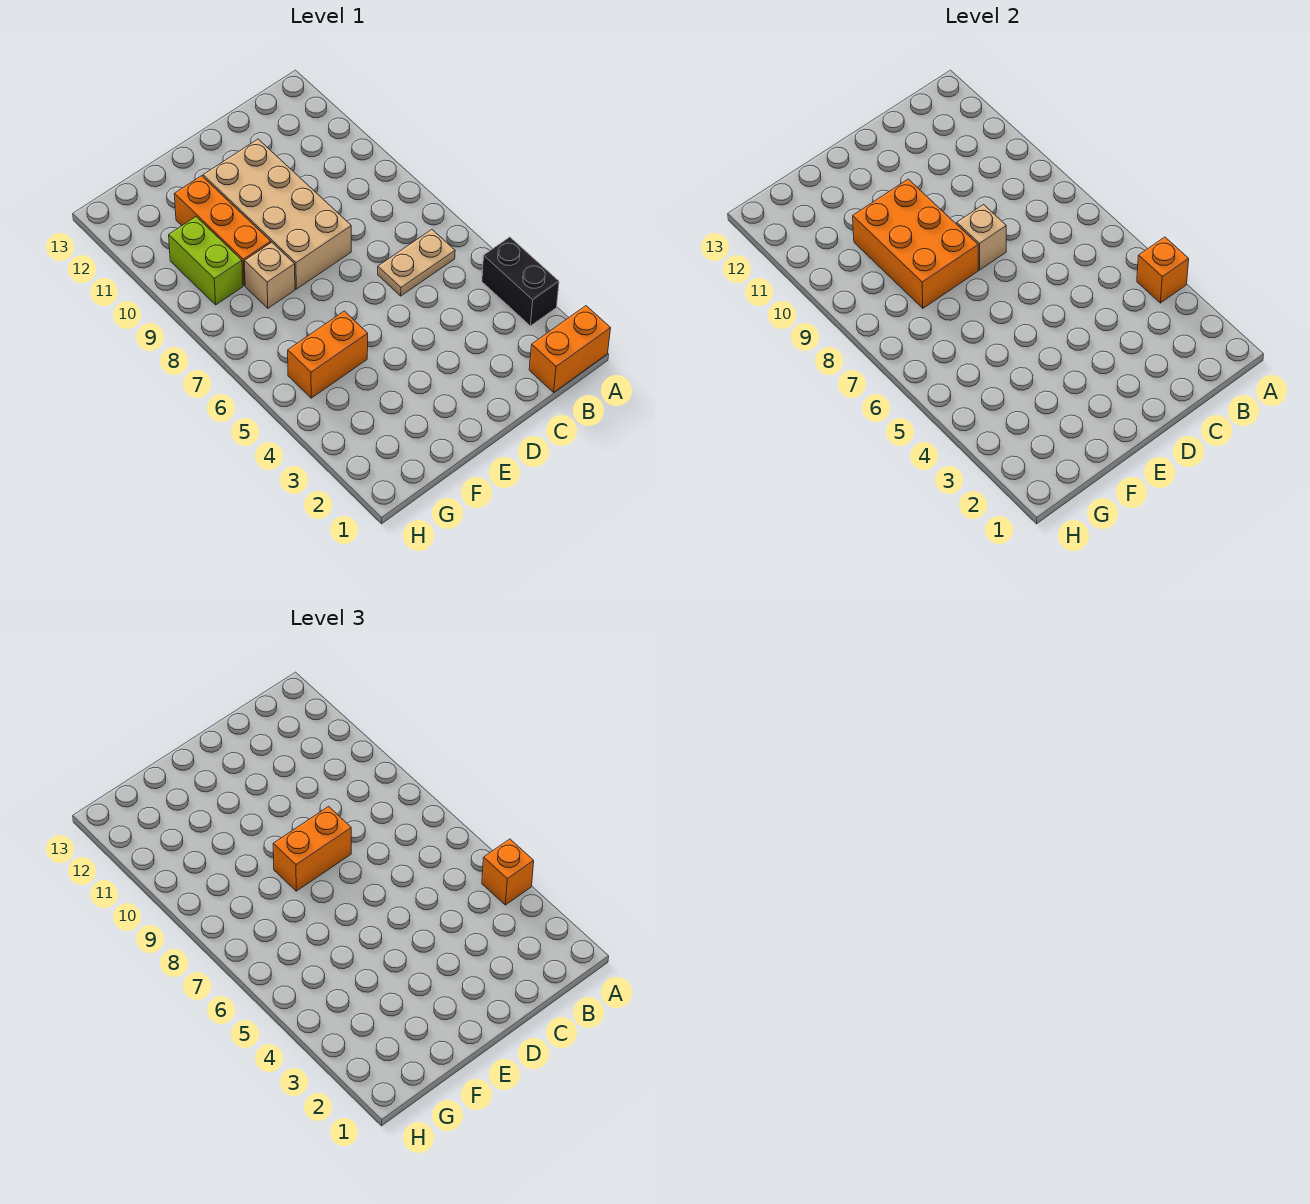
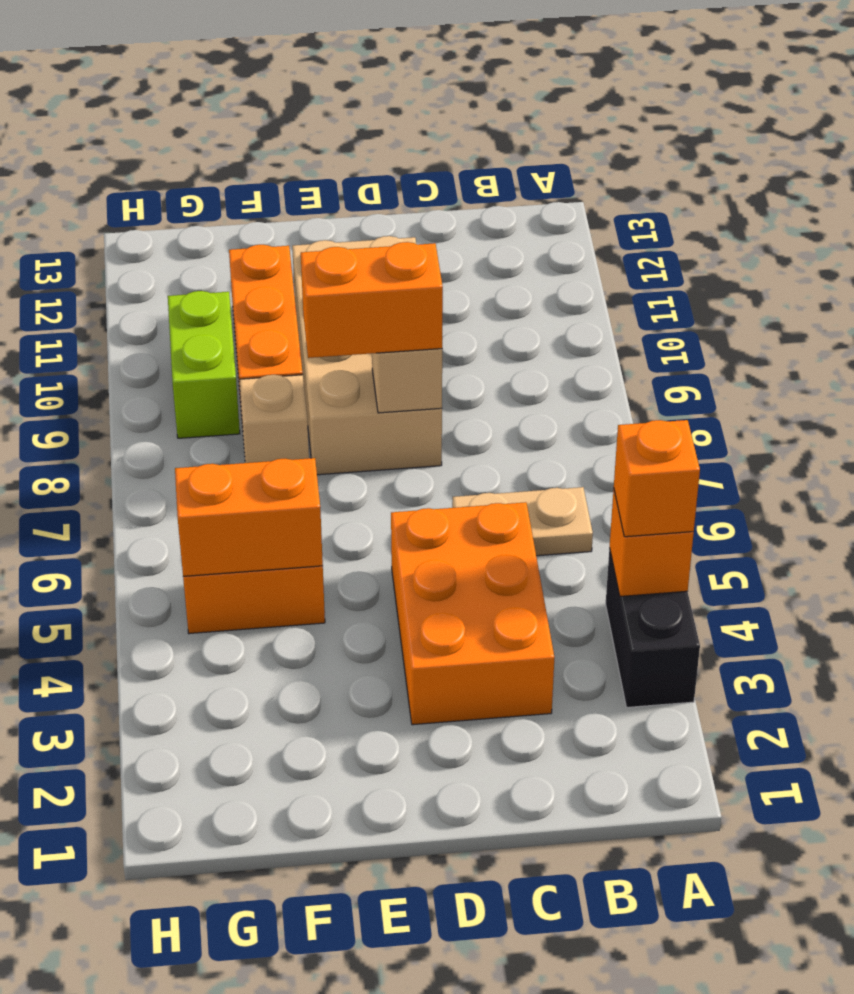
orange 1x2 brick [529,306,611,392] -> orange 1x2 brick moved to [175,458,323,576]
orange 2x3 brick [853,179,978,308] -> orange 2x3 brick moved to [391,502,554,725]

